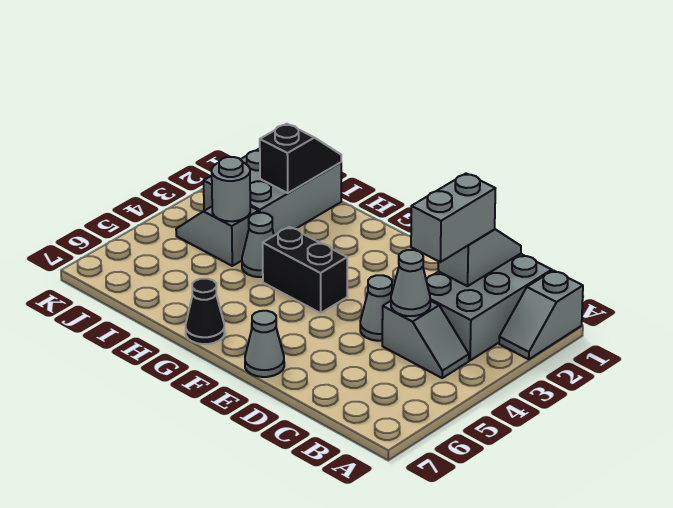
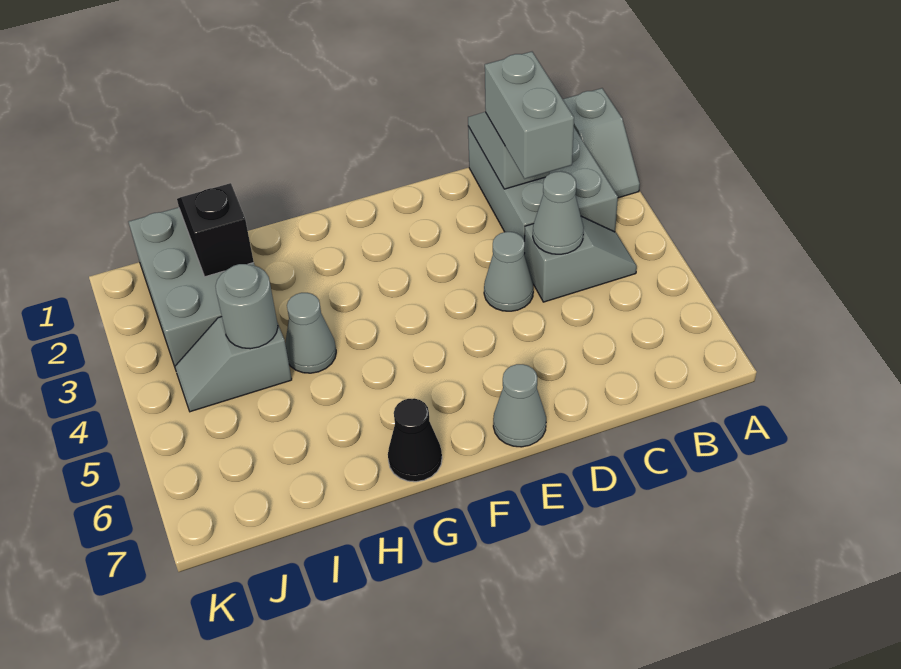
black 1x2 brick [263,227,347,313] -> none

